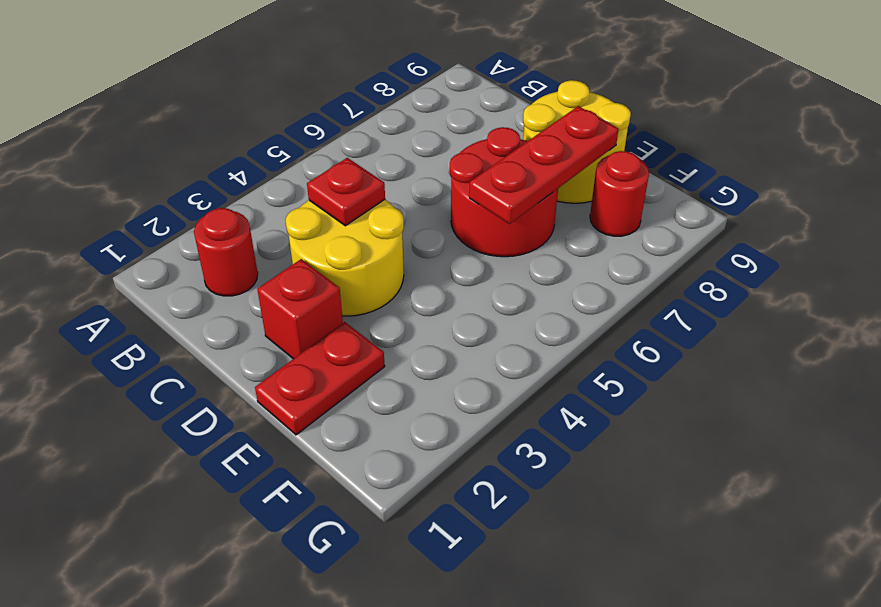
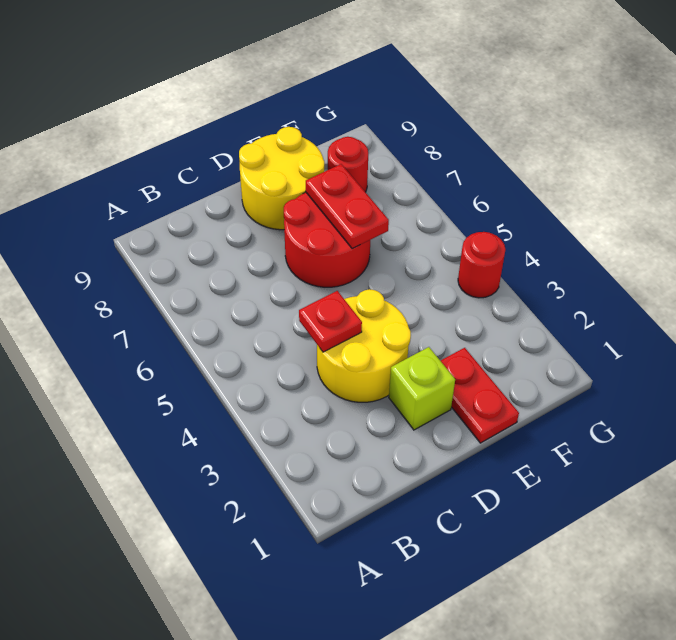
red 1x1 round brick [194,208,258,296] -> red 1x1 round brick moved to [458,232,506,298]
red 1x1 brick [257,259,343,359] -> lime 1x1 brick [389,347,455,430]
red 1x3 plate [469,106,619,224] -> red 1x2 plate [306,164,389,249]

